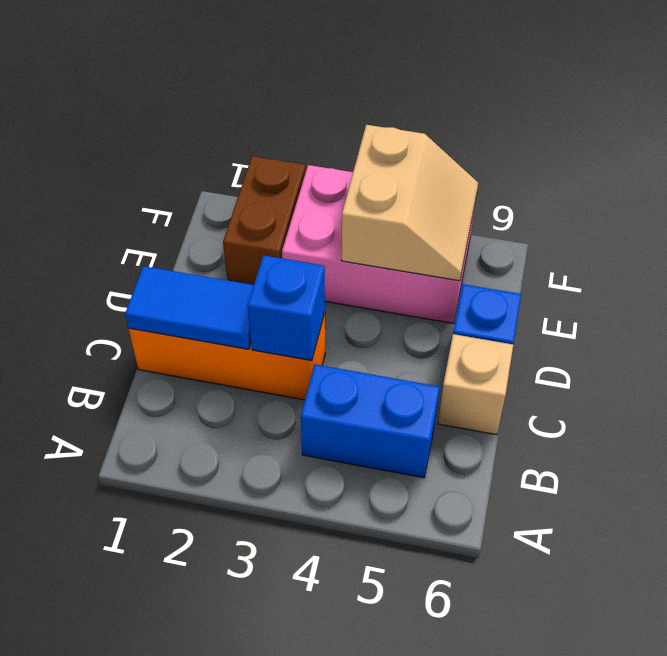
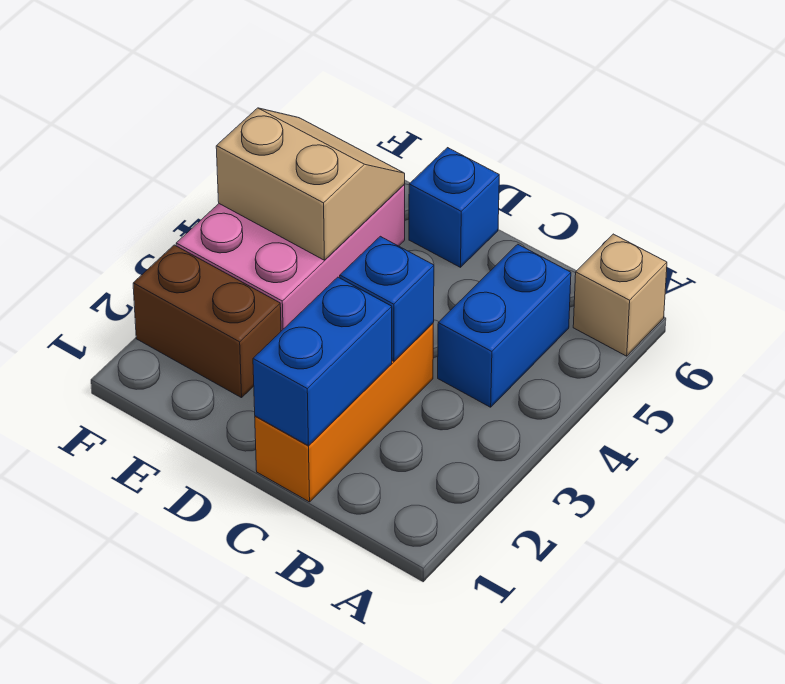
blue 1x2 tile [125,266,254,349] -> blue 1x2 brick [253,277,392,446]
tan 1x1 brick [438,334,513,435] -> tan 1x1 brick moved to [573,234,667,356]

